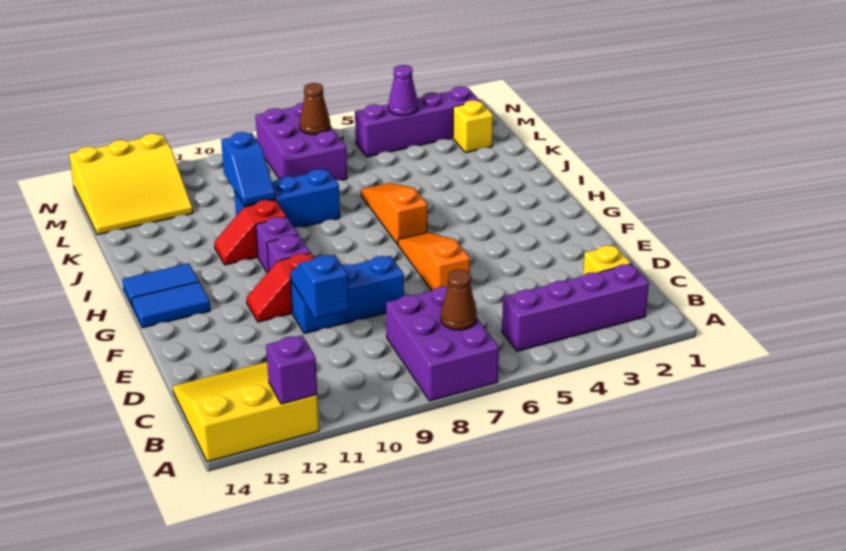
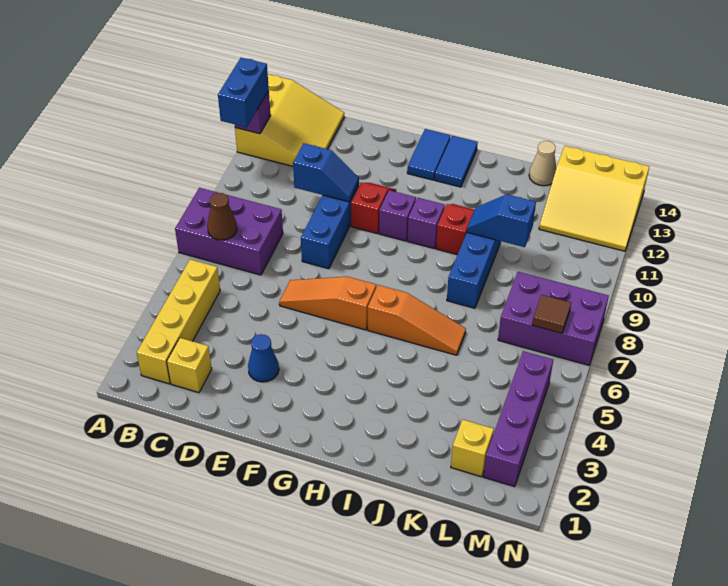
none -> blue 1x2 brick [218,58,269,127]
purple 1x4 brick [502,264,649,351] -> yellow 1x4 brick [137,259,220,384]
none -> blue 1x1 cone [248,334,279,382]
orange 1x3 slope [398,232,470,291] -> orange 1x3 slope turned to [279,276,376,330]
none -> tan 1x1 cone [529,141,556,186]
yellow 3x3 slope [69,134,193,235] -> yellow 3x3 slope turned to [539,146,649,251]
purple 1x1 cone [388,65,418,116] -> none
brown 1x1 cone [300,83,330,135] -> brown 1x1 tile [532,295,571,333]

